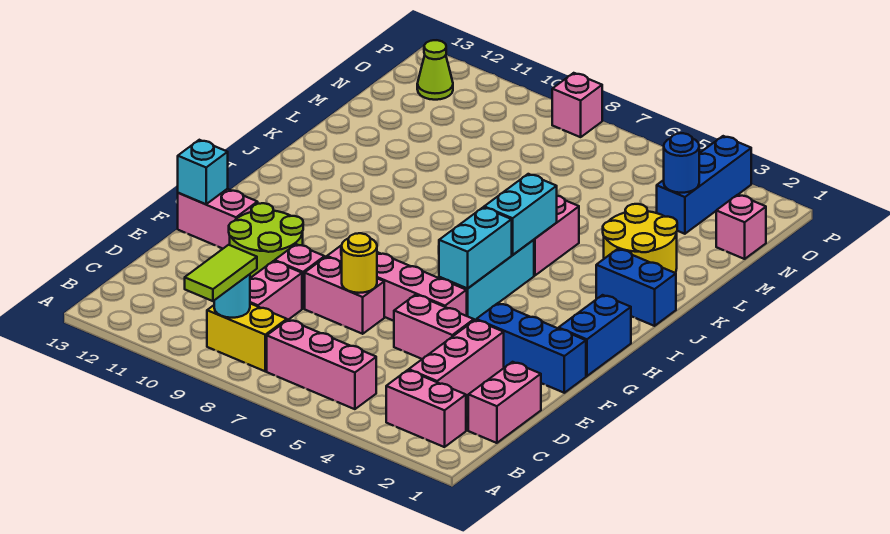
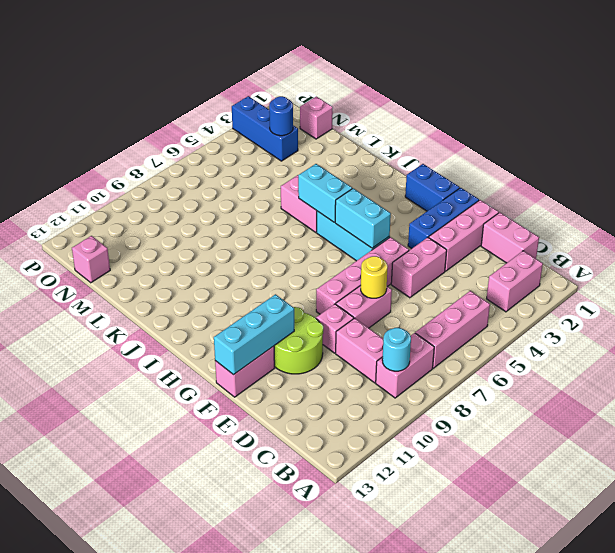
lime 1x2 tile [185,245,257,301] -> none
yellow 1x2 brick [207,304,287,371] -> pink 1x2 brick [376,333,434,398]
pink 1x3 brick [409,320,504,396] -> pink 1x3 brick turned to [429,200,499,271]
cyan 1x1 brick [178,140,228,204] -> cyan 1x3 brick [214,294,294,375]
blue 1x2 brick [596,249,676,326] -> none
yellow 2x2 round brick [603,204,677,273] -> none
lime 1x1 cone [417,40,453,100] -> none
pink 1x1 brick [552,73,602,137] -> pink 1x1 brick moved to [72,236,110,283]

